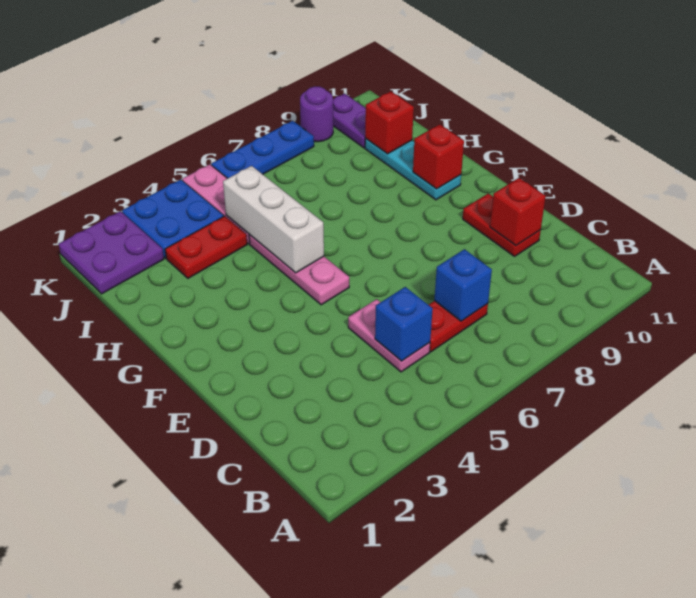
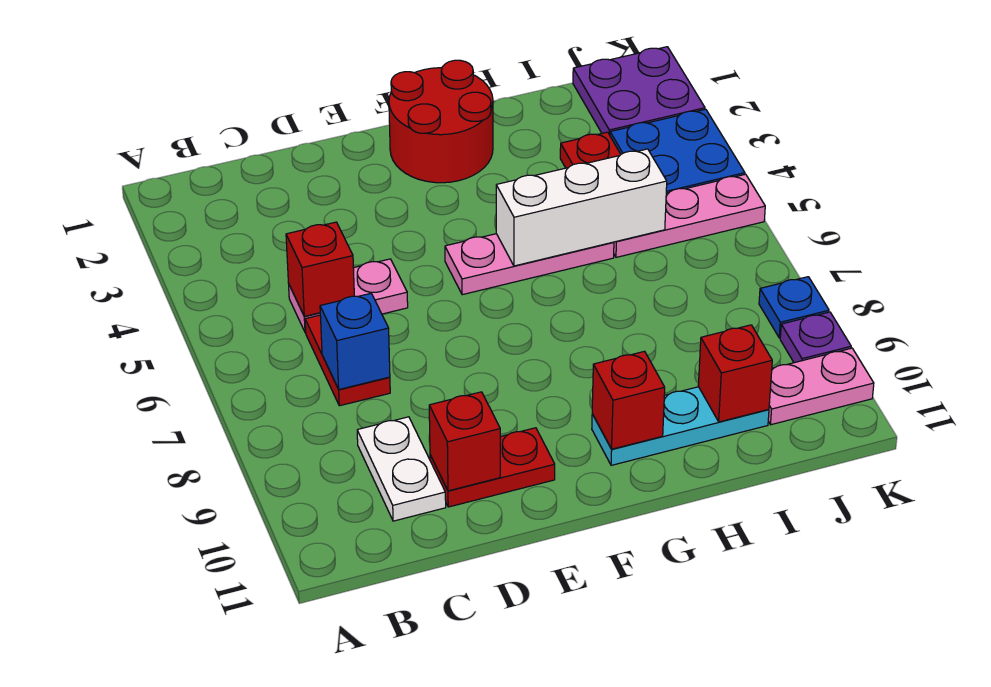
blue 1x1 brick [375,287,433,361] -> red 1x1 brick [286,222,354,316]
none -> white 1x2 plate [357,417,446,521]
none -> red 2x2 round brick [389,60,493,183]
purple 1x2 plate [333,94,366,148] -> pink 1x2 plate [768,348,874,425]
blue 1x3 plate [211,121,314,178] -> blue 1x1 plate [759,277,829,338]
purple 1x1 round brick [300,87,333,142] -> purple 1x1 plate [780,312,851,363]

